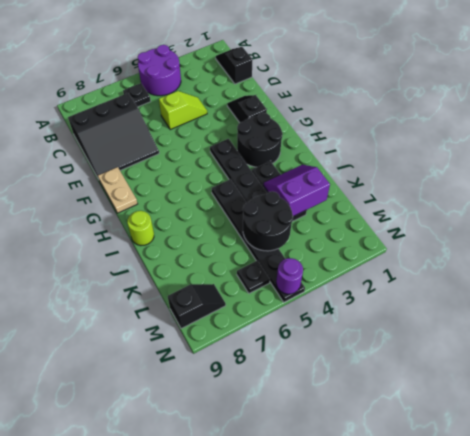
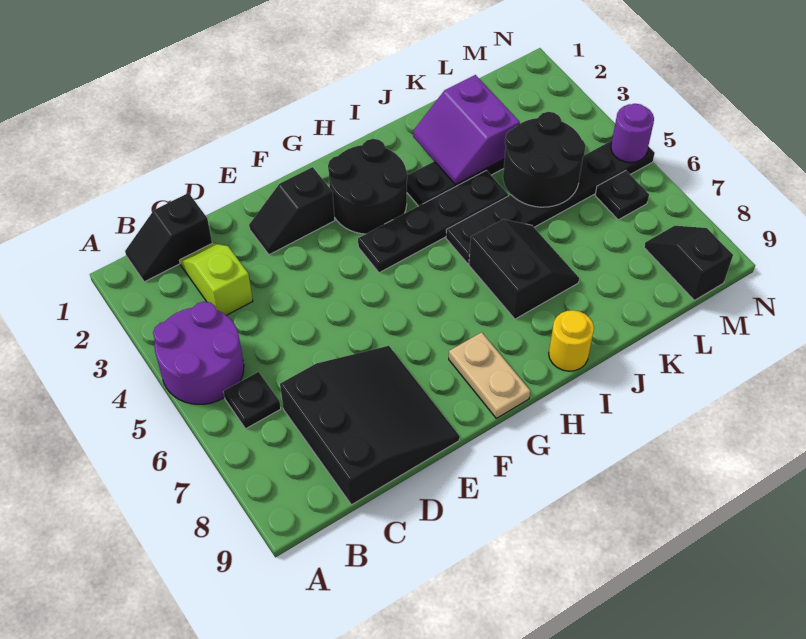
lime 1x2 slope [159,91,207,129] -> lime 1x2 slope moved to [180,243,253,315]
tan 1x2 plate [98,167,138,213] -> tan 1x2 plate turned to [449,332,530,418]
none -> black 2x2 slope [469,219,579,319]
lime 1x1 round brick [127,211,154,246] -> yellow 1x1 round brick [549,310,594,371]

